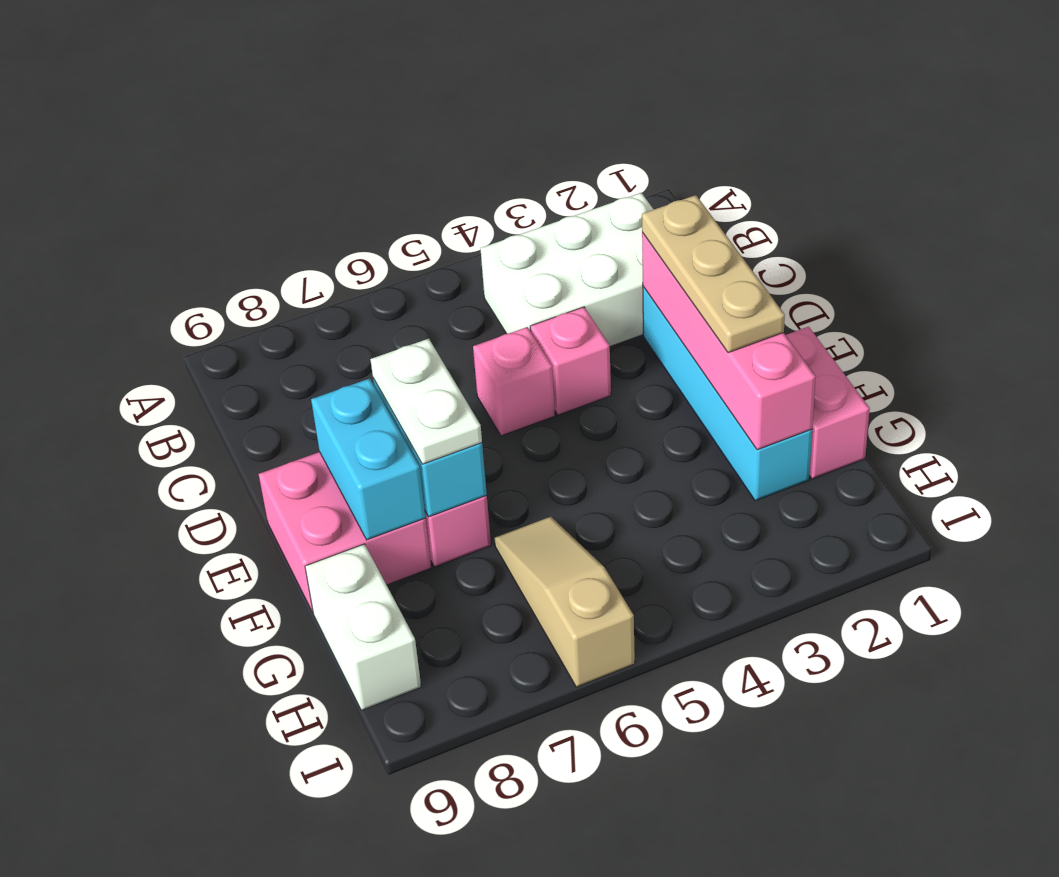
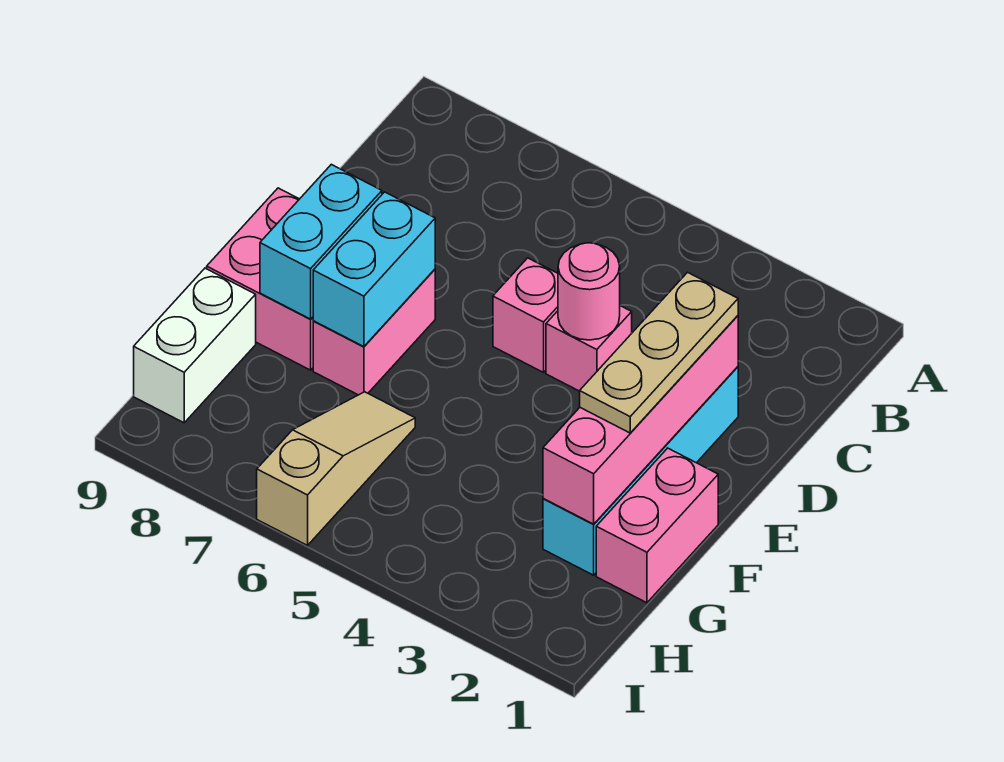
white 2x3 brick [480,193,654,346] -> none
none -> pink 1x1 round brick [558,243,620,340]
white 1x2 plate [370,339,482,464] -> none

